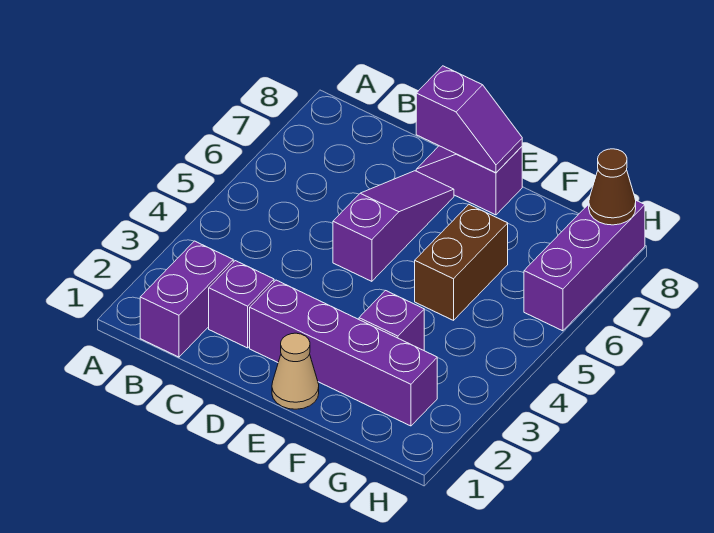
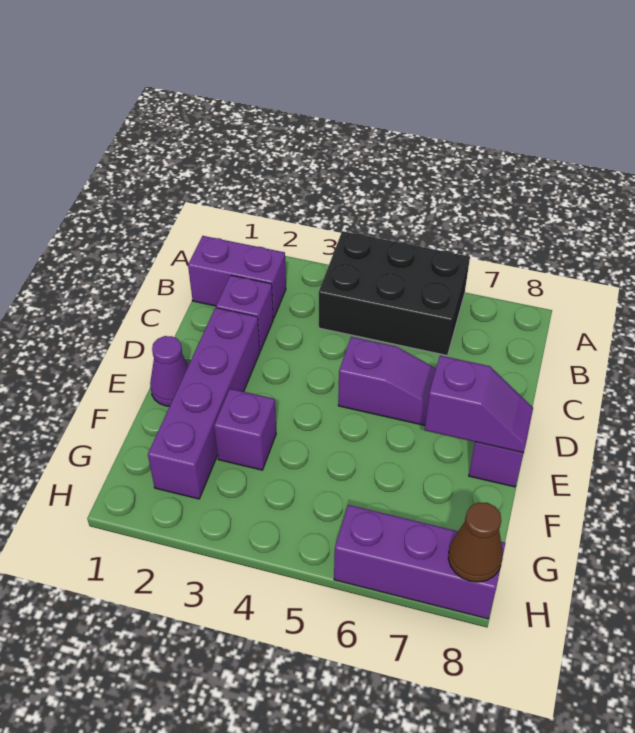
none -> black 2x3 brick [319,231,470,355]
purple 1x2 slope [416,66,522,173] -> purple 1x2 slope turned to [425,356,533,453]
tan 1x1 cone [272,333,319,409] -> purple 1x1 cone [150,336,188,406]
brown 1x2 brick [415,205,508,320] -> none

